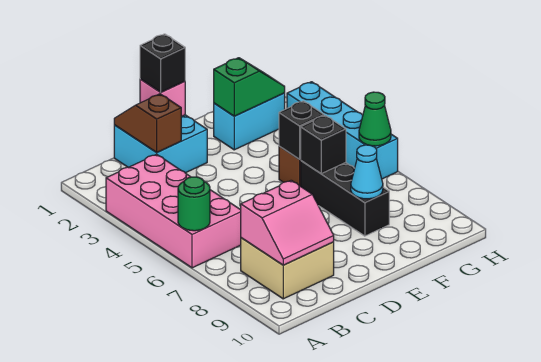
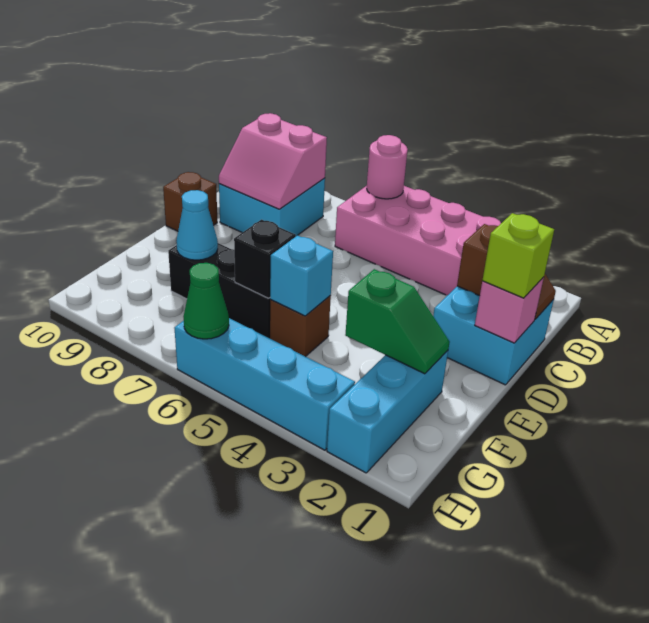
green 1x1 round brick [178,177,210,231] -> pink 1x1 round brick [367,135,408,199]
tan 2x2 brick [241,238,334,299] -> cyan 2x2 brick [219,178,325,236]
pink 2x2 slope [241,180,334,265] -> pink 2x2 slope turned to [219,113,327,209]
black 1x1 brick [140,34,185,92] -> lime 1x1 brick [482,213,554,298]
none -> brown 1x1 brick [163,172,217,231]
cyan 1x2 brick [214,93,285,150] -> cyan 1x3 brick [327,351,448,473]
green 1x2 slope [214,58,285,116] -> green 1x2 slope turned to [345,269,450,374]
black 1x1 brick [279,101,324,159] -> cyan 1x1 brick [270,235,333,316]

